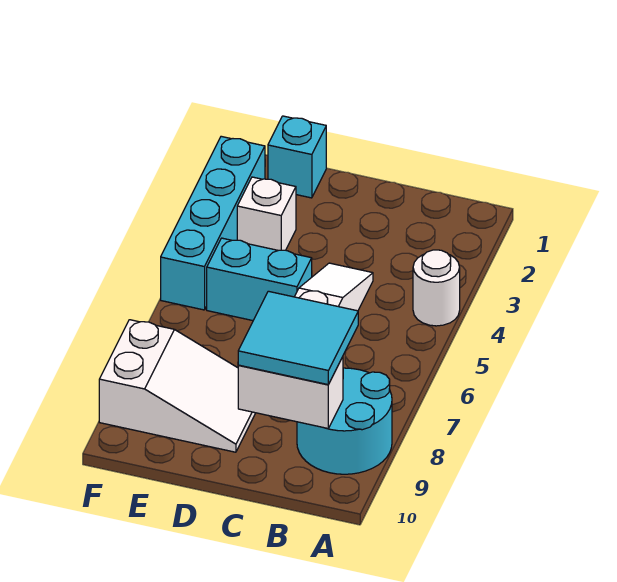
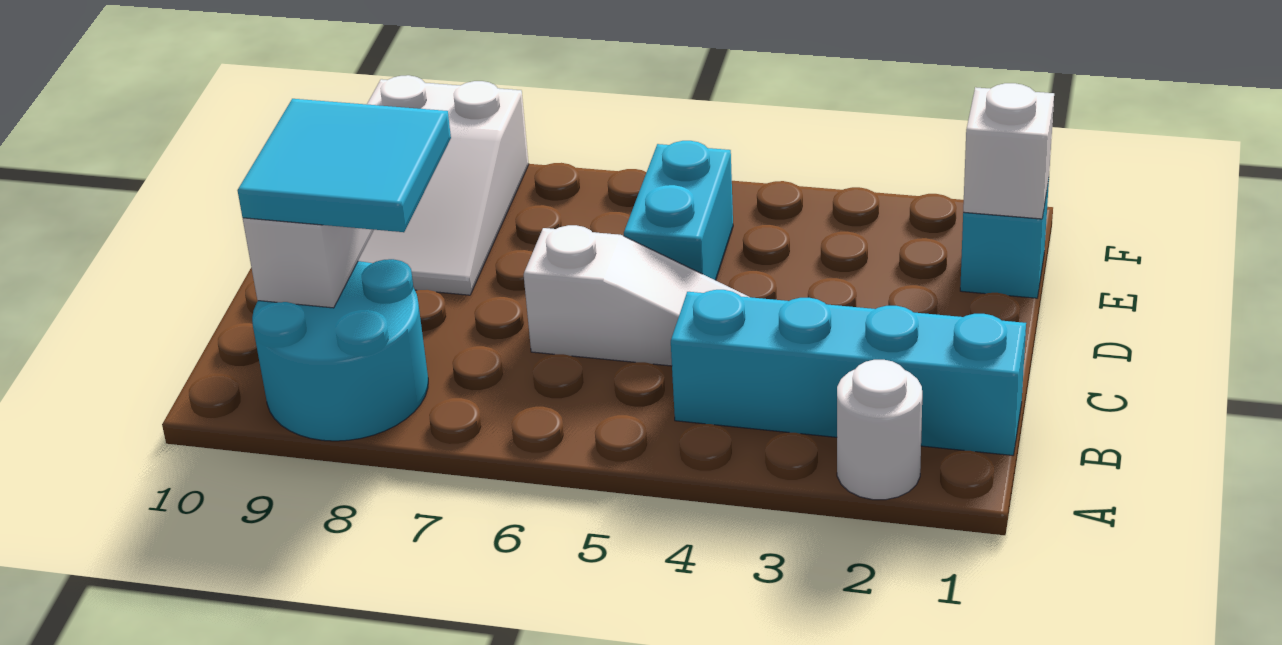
white 1x1 round brick [413,250,460,326] -> white 1x1 round brick moved to [837,360,922,500]
white 1x1 brick [237,177,296,250] -> white 1x1 brick moved to [963,83,1054,219]
cyan 1x4 brick [161,136,265,310] -> cyan 1x4 brick moved to [671,290,1026,455]

